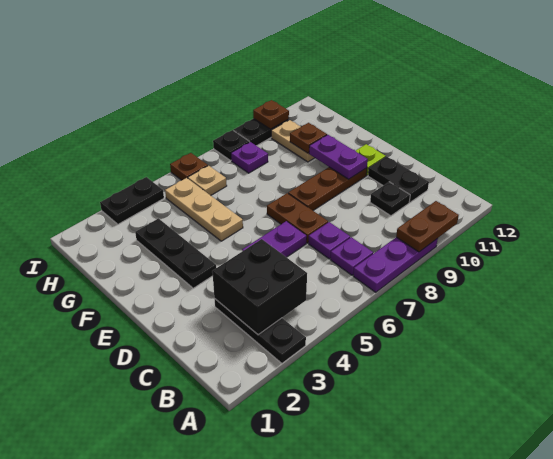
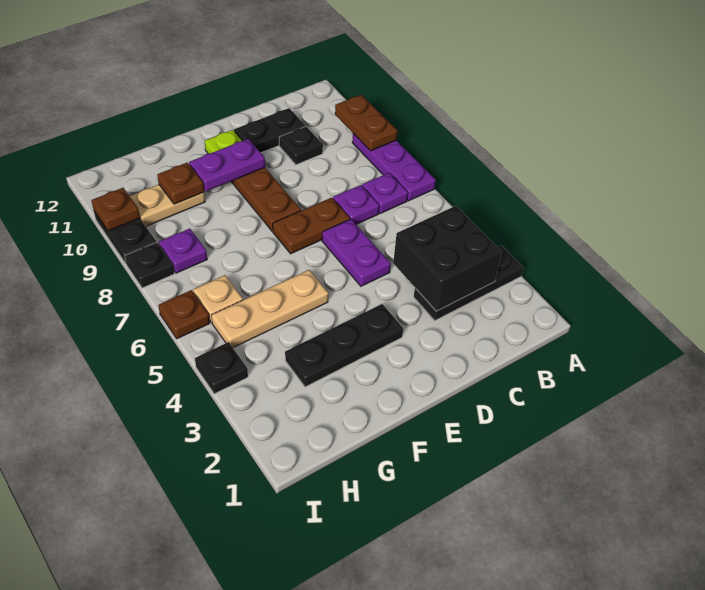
black 1x2 plate [100,177,164,224] -> black 1x1 plate [195,342,248,394]

